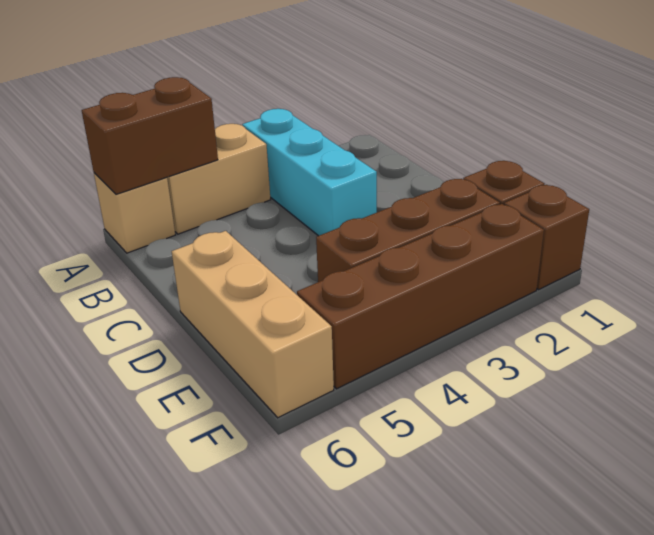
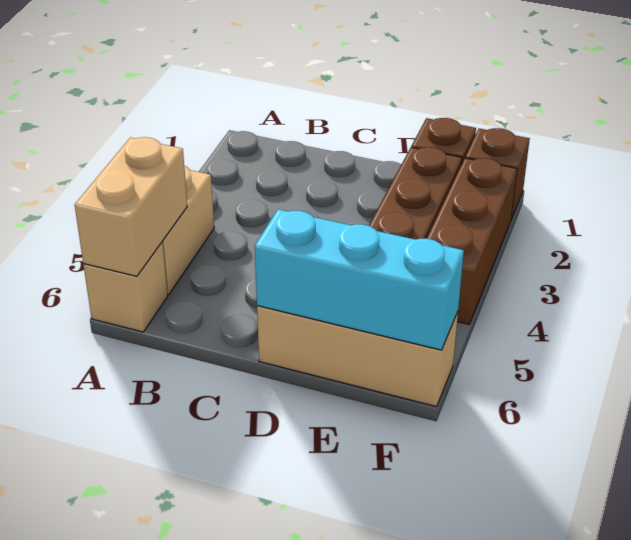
cyan 1x3 brick [242,109,377,236] -> cyan 1x3 brick moved to [255,209,464,350]
brown 1x2 brick [82,77,218,194] -> tan 1x2 brick [75,137,187,276]
brown 1x4 brick [297,204,544,389] -> brown 1x3 brick [427,158,517,324]

